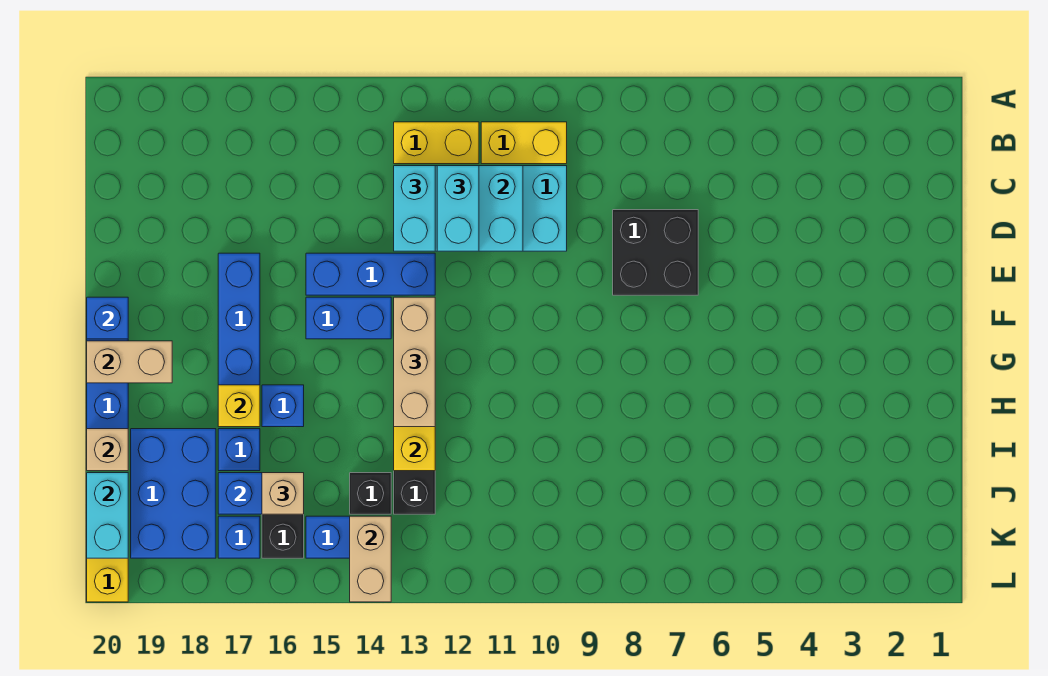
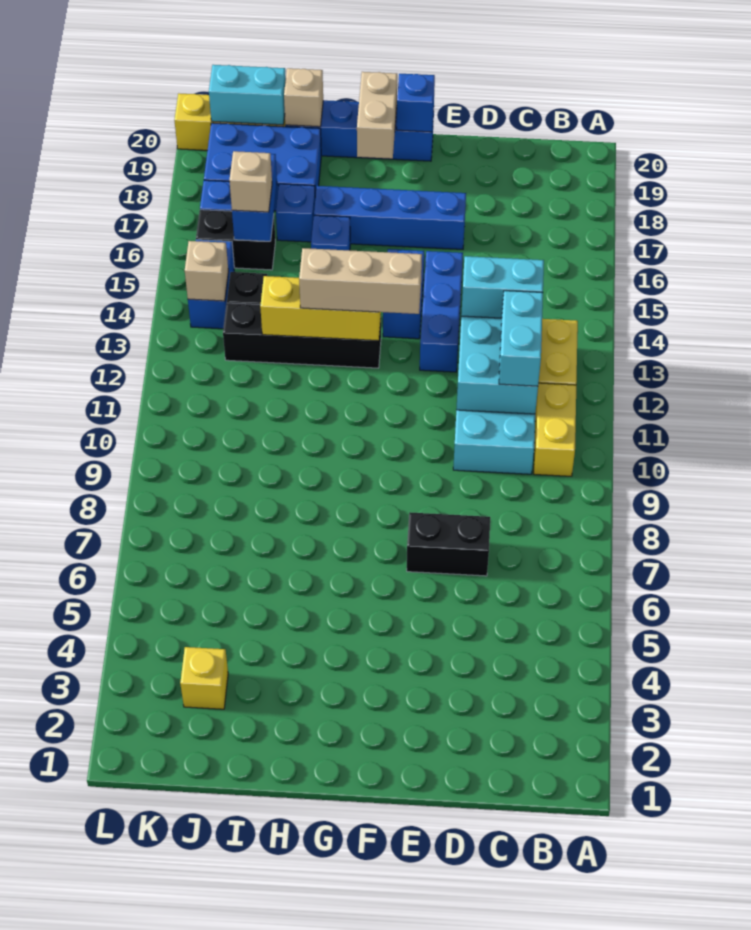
cyan 1x2 brick [437,166,479,251] -> cyan 1x2 brick turned to [499,291,543,386]
black 2x2 brick [613,210,698,295] -> black 1x2 brick [407,512,490,576]
yellow 1x1 brick [218,385,260,427] -> yellow 1x1 brick moved to [180,647,228,709]
tan 1x2 brick [350,516,391,602] -> tan 1x1 brick [185,241,228,301]

